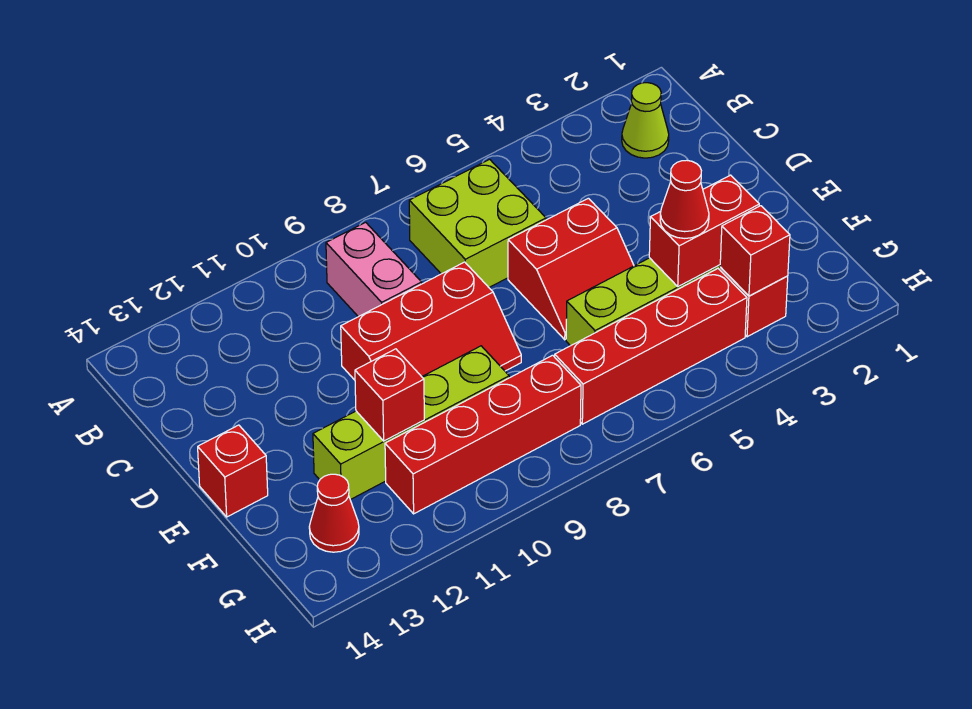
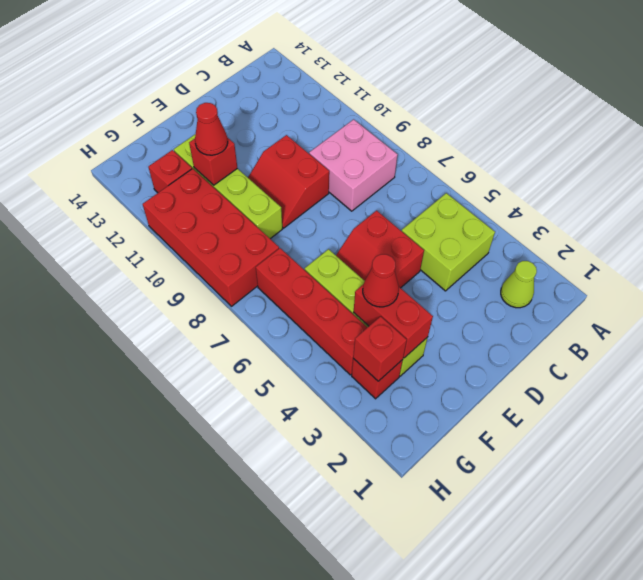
lime 2x2 brick [409,159,546,287] -> lime 2x2 brick moved to [402,193,495,291]
pink 1x2 brick [326,222,422,317] -> pink 2x2 brick [309,119,398,211]
red 2x3 slope [341,262,521,380] -> red 2x2 slope [248,135,329,228]
red 1x1 brick [198,425,268,517] -> red 1x1 brick moved to [148,150,192,193]
red 1x4 brick [385,355,581,514] -> red 2x4 brick [143,169,279,306]
red 1x1 cone [309,474,359,552] -> red 1x1 cone moved to [195,103,228,155]

